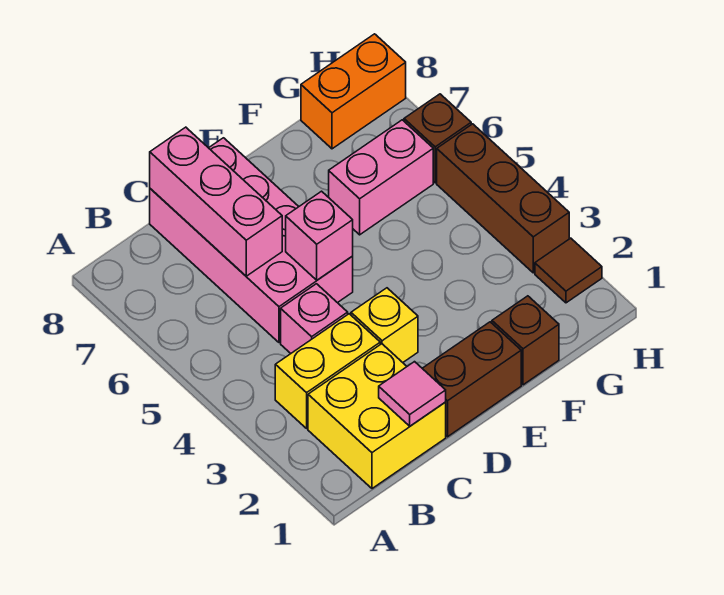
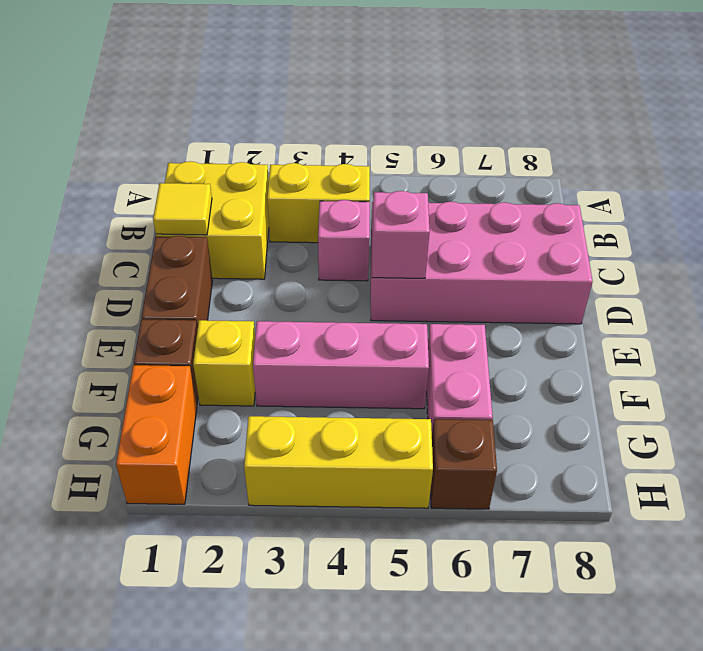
yellow 1x2 brick [275,314,380,428] -> yellow 1x2 brick turned to [267,163,370,243]
pink 1x1 tile [379,362,446,426] -> yellow 1x1 tile [153,183,212,235]
pink 1x3 brick [150,127,282,276] -> pink 1x3 brick moved to [253,321,429,409]
yellow 1x1 brick [351,288,418,362] -> yellow 1x1 brick moved to [193,320,255,406]
orange 1x2 brick [301,34,406,149] -> orange 1x2 brick moved to [116,365,197,504]
brown 1x1 tile [535,238,602,303] -> none
brown 1x3 brick [437,124,569,273] -> yellow 1x3 brick [244,416,433,508]

